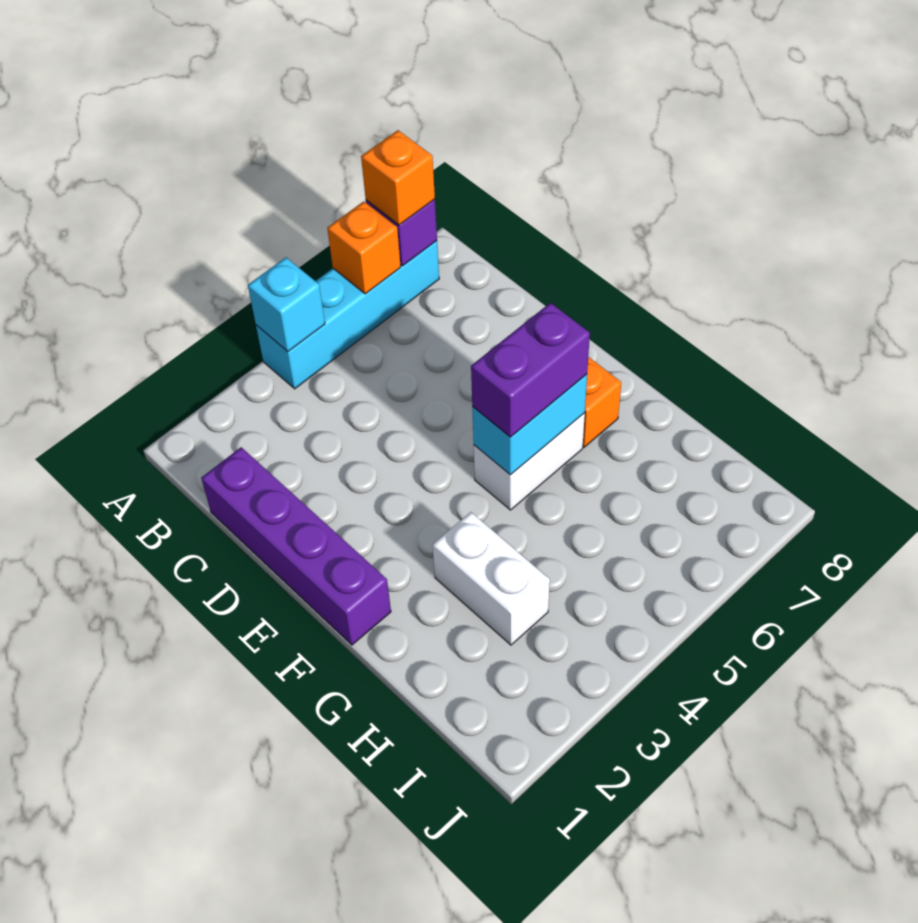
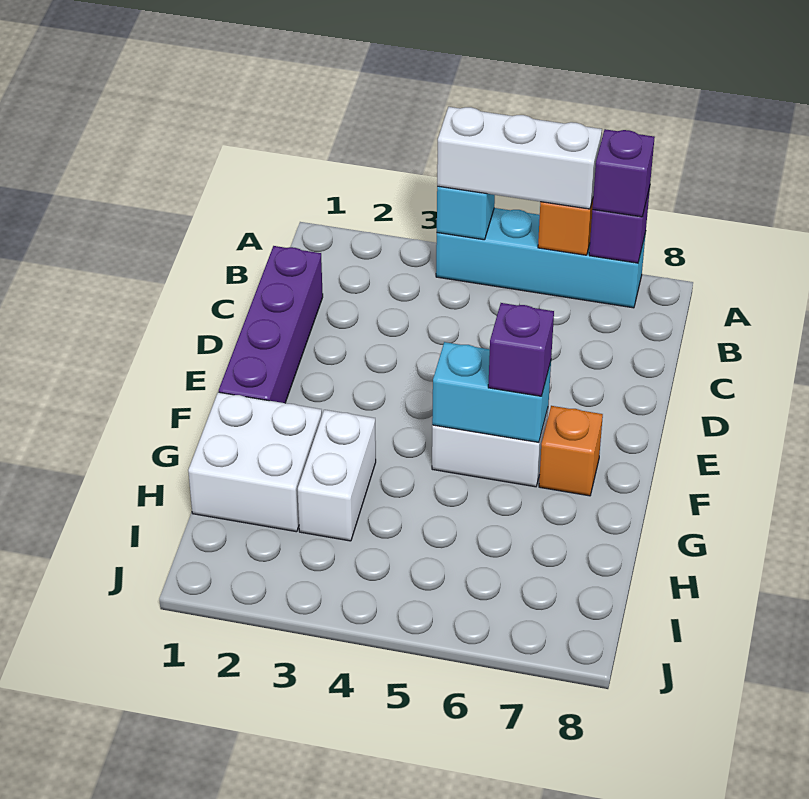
none -> white 1x3 brick [437,107,602,209]
orange 1x1 brick [361,130,435,225] -> purple 1x1 brick [593,129,655,217]
purple 1x2 brick [471,303,590,437] -> purple 1x1 brick [488,303,554,396]
none -> white 2x2 brick [188,392,322,532]

